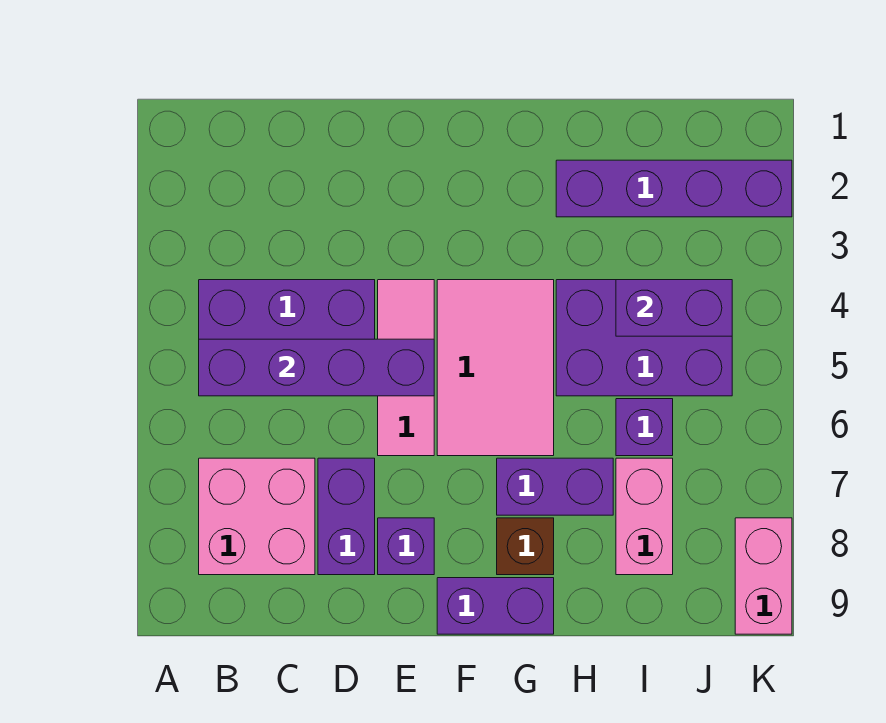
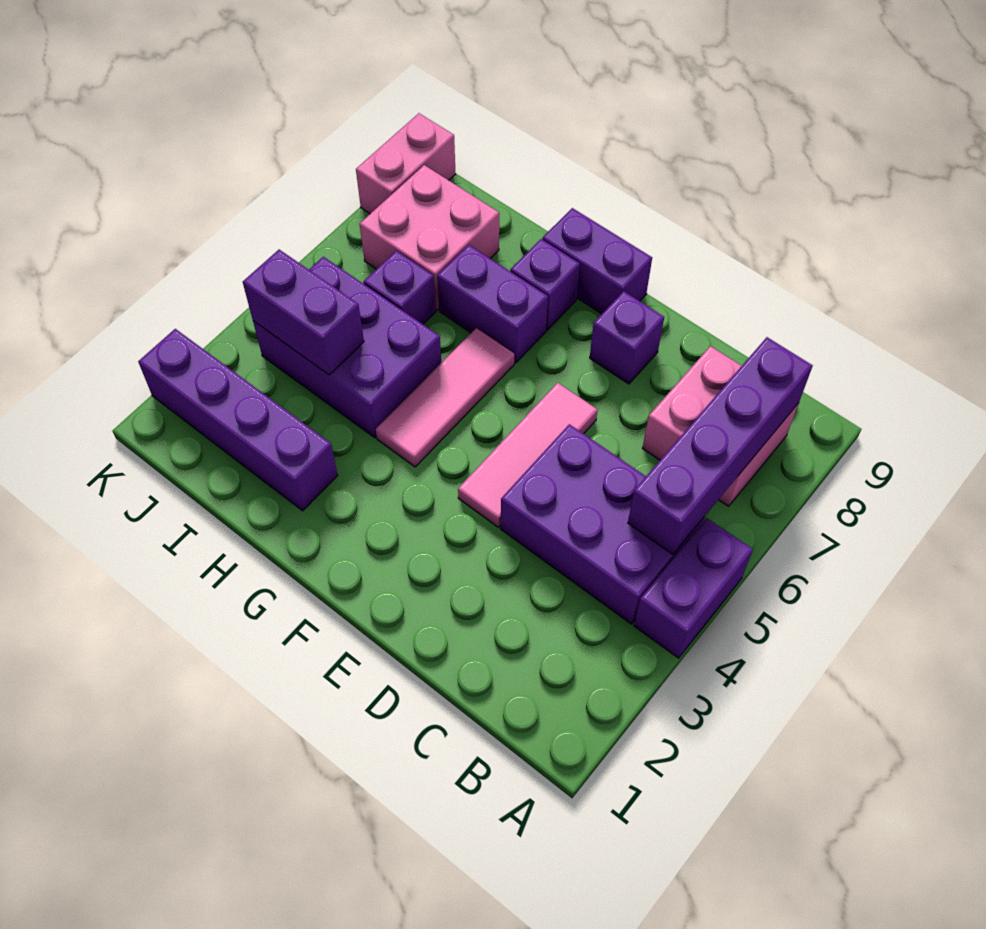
purple 1x4 brick [199,339,434,396] -> purple 1x4 brick turned to [628,337,813,554]
purple 1x2 brick [318,458,375,575] -> purple 1x2 brick moved to [634,518,753,658]
pink 2x3 tile [437,280,554,456] -> pink 1x3 tile [376,328,514,467]
brown 1x1 brick [497,518,554,575] -> purple 1x1 brick [510,239,580,330]
pink 1x2 brick [616,458,673,575] -> pink 2x2 brick [360,165,499,310]

